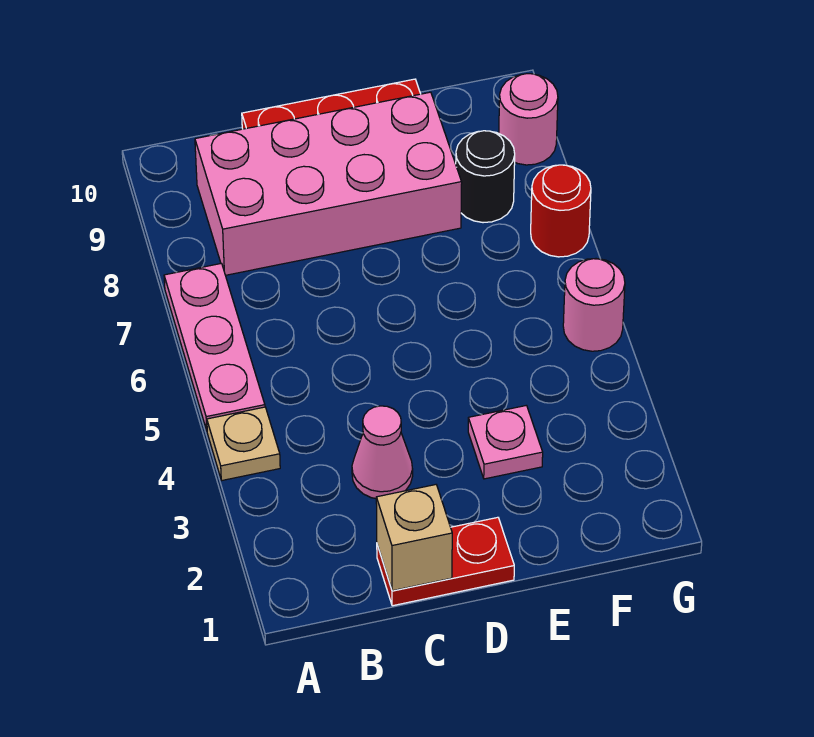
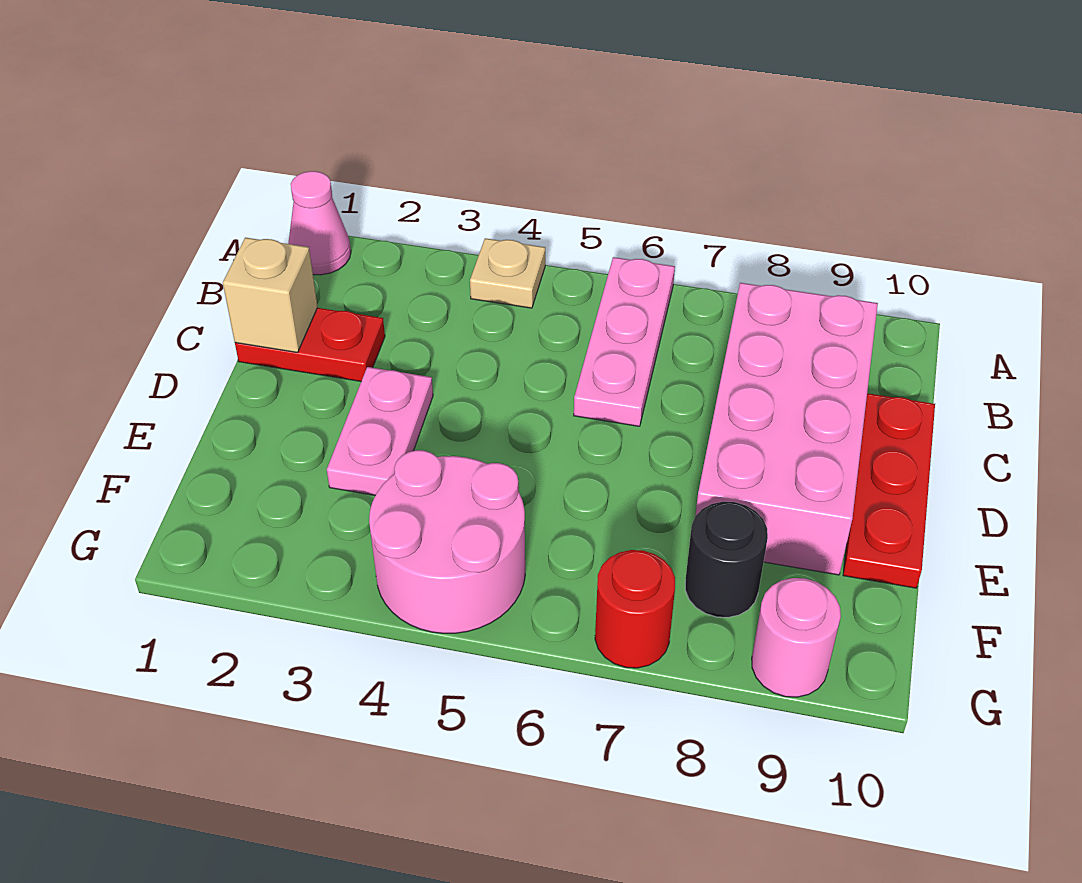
pink 1x3 plate [164,263,265,430] -> pink 1x3 plate turned to [574,257,675,426]
red 1x2 plate [377,517,514,606] -> red 1x2 plate turned to [235,308,385,381]
pink 1x1 cone [352,406,413,498] -> pink 1x1 cone moved to [288,171,351,275]
pink 1x1 plate [468,405,543,479] -> pink 1x2 plate [327,367,433,495]
pink 1x1 round brick [563,259,625,351] -> pink 2x2 round brick [369,450,525,633]

